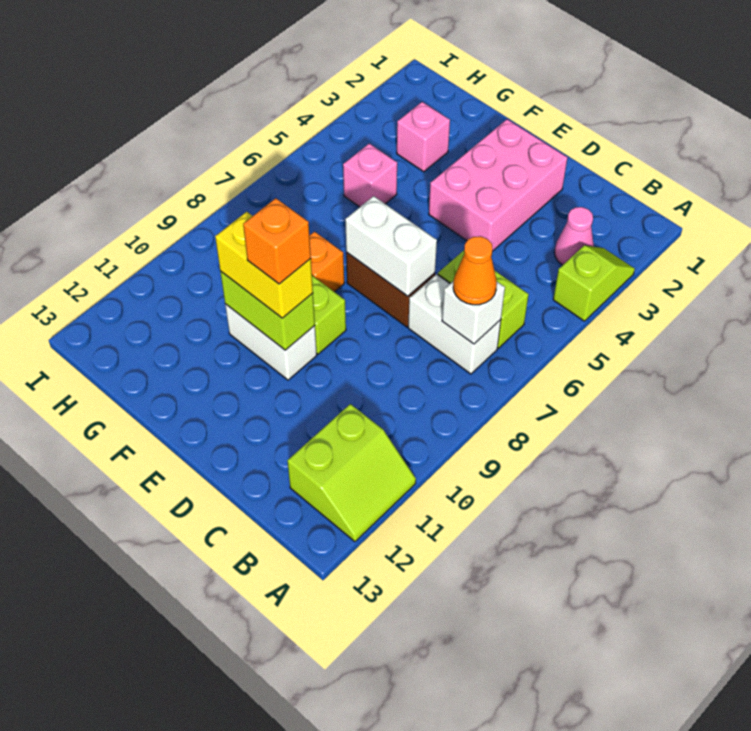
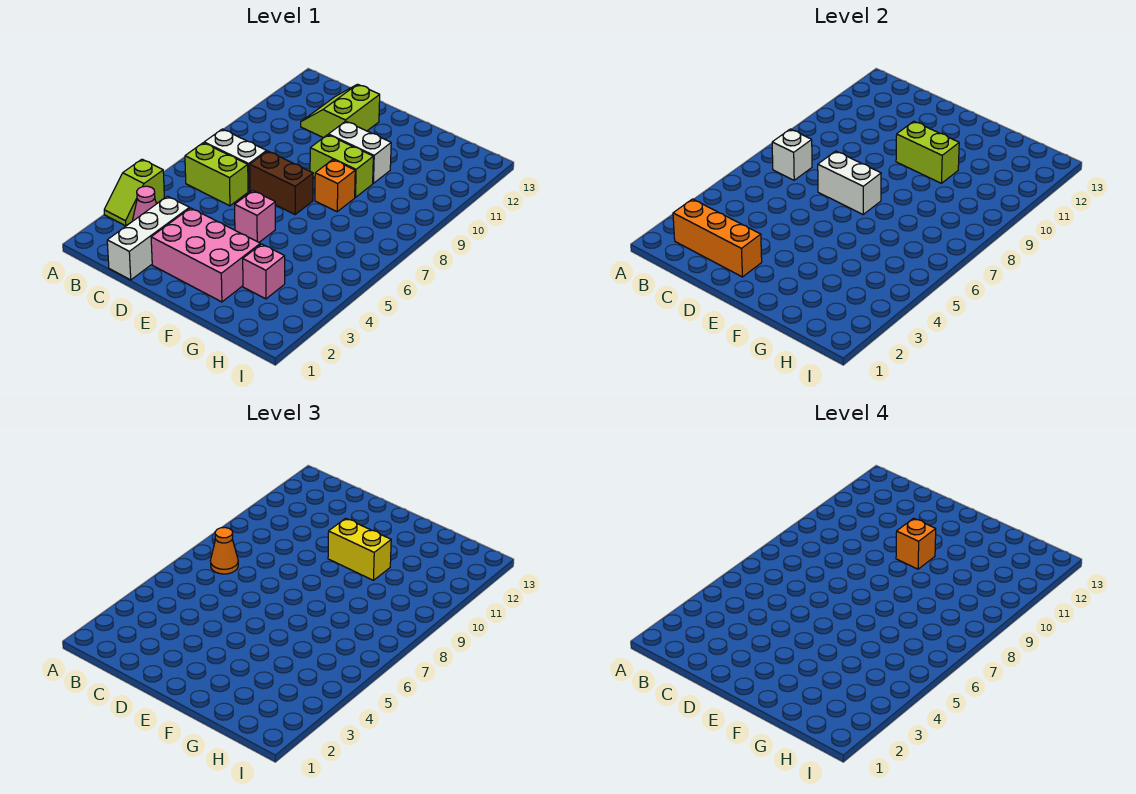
lime 2x2 slope [287,404,416,542] -> lime 2x2 slope moved to [301,84,380,138]
none -> orange 1x3 brick [673,199,762,277]
none -> white 1x3 brick [107,196,189,280]
pink 2x3 brick [429,119,567,251] -> pink 2x3 brick turned to [151,208,260,302]
pink 1x1 brick [343,144,397,207] -> pink 1x1 brick moved to [235,191,275,242]

